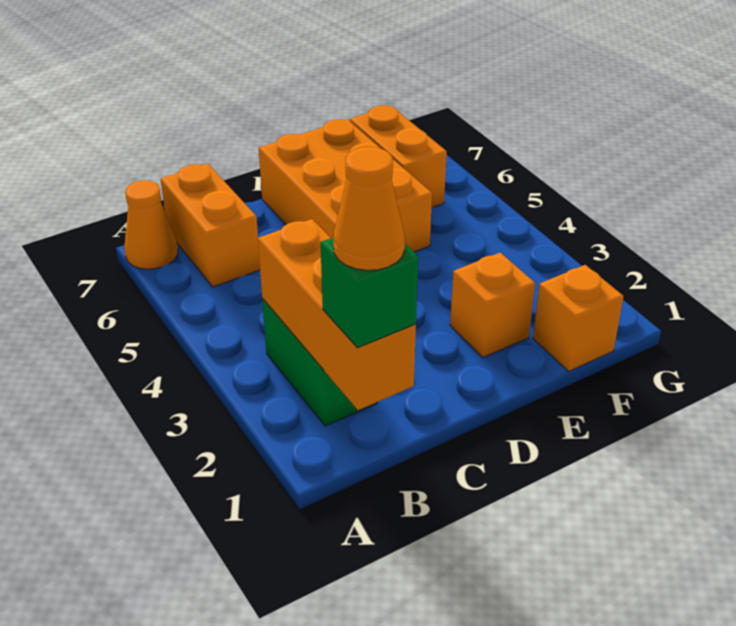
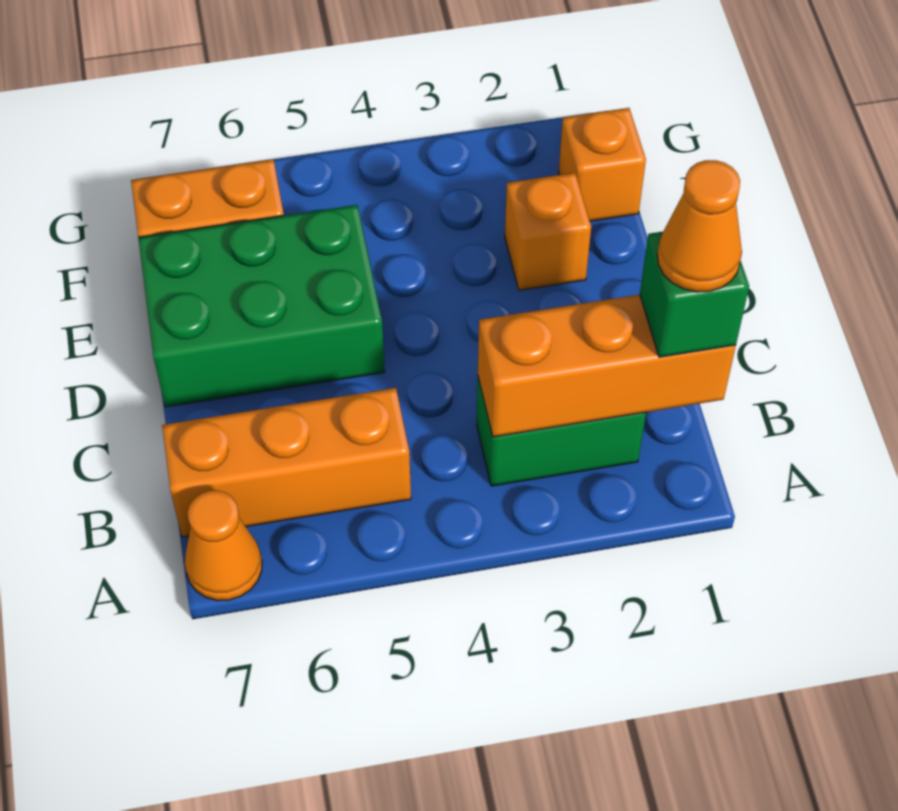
orange 1x2 brick [161,164,260,287] -> orange 1x3 brick [162,388,411,537]
orange 2x3 brick [259,119,432,252] -> green 2x3 brick [138,205,385,407]

